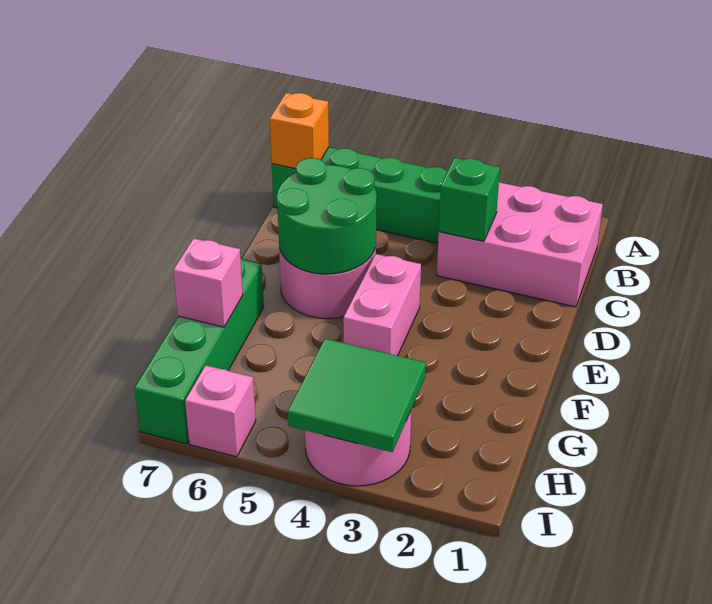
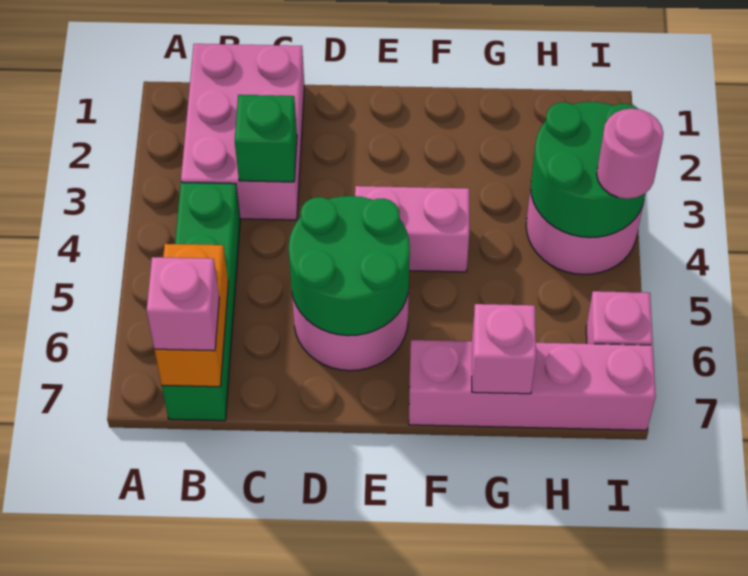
orange 1x1 brick [270,93,329,169] -> orange 1x2 brick [155,244,228,387]
none -> pink 1x1 brick [147,257,219,351]
green 1x4 brick [135,258,264,444] -> pink 1x4 brick [409,340,656,430]
green 2x2 tile [288,339,426,452] -> green 2x2 round brick [531,102,646,238]
none -> pink 1x1 round brick [597,108,663,199]

